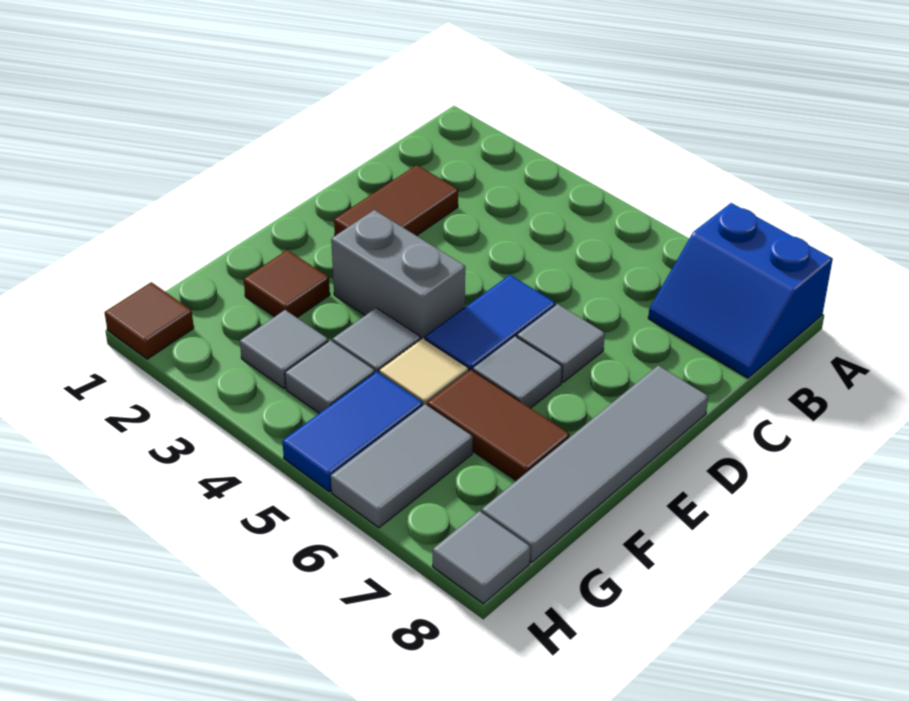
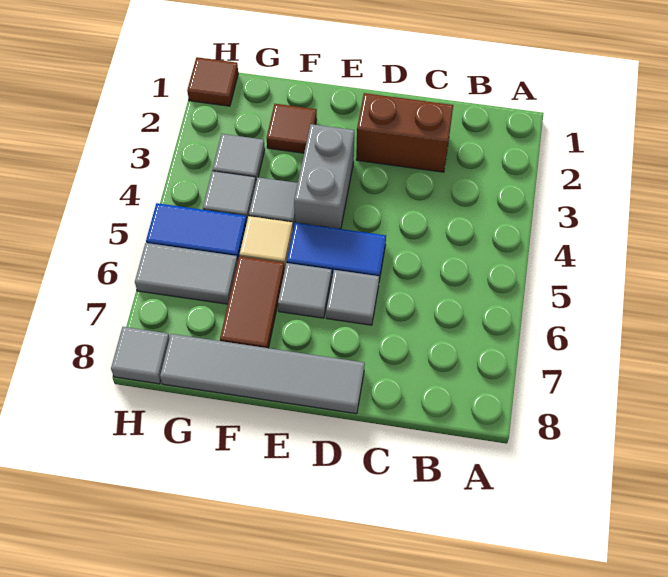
blue 2x2 slope [648,203,833,378] -> none
brown 1x2 tile [334,165,458,236] -> brown 1x2 brick [356,93,453,172]

